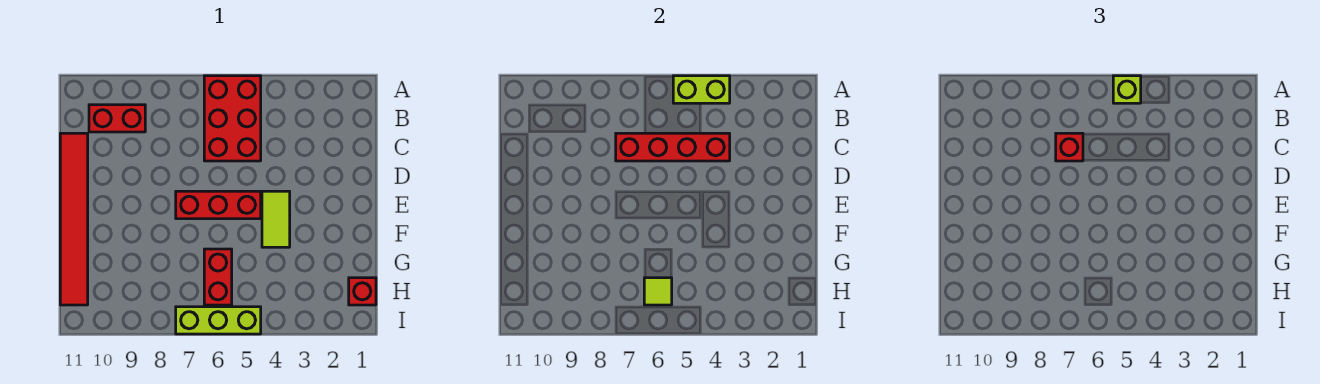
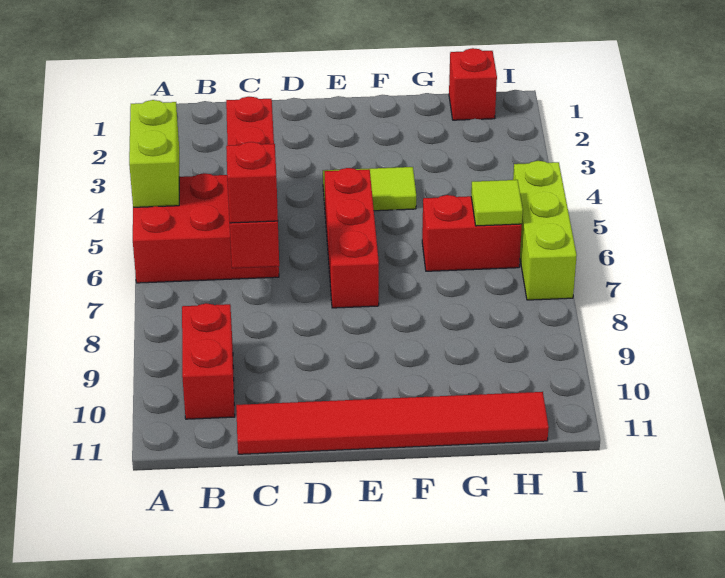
lime 1x1 brick [1113,76,1141,103] -> none

